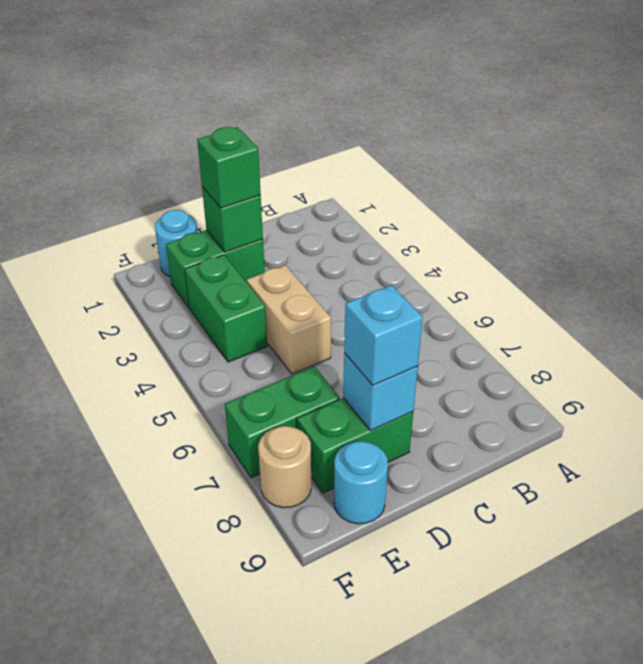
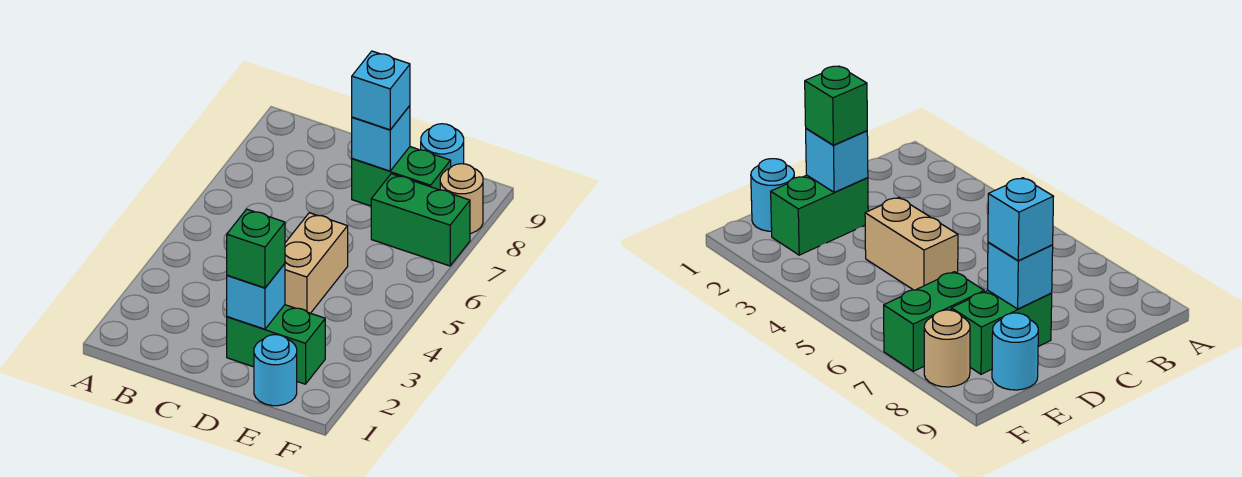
green 1x1 brick [202,187,263,252] -> cyan 1x1 brick [227,264,285,329]
green 1x2 brick [185,255,267,362] -> none

